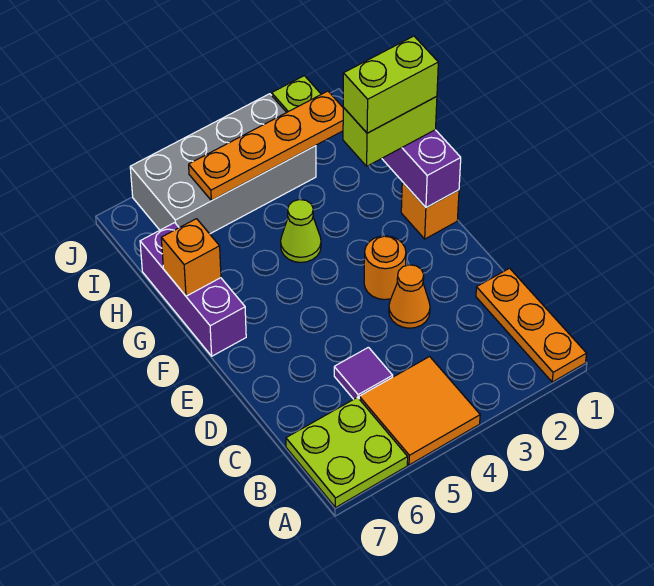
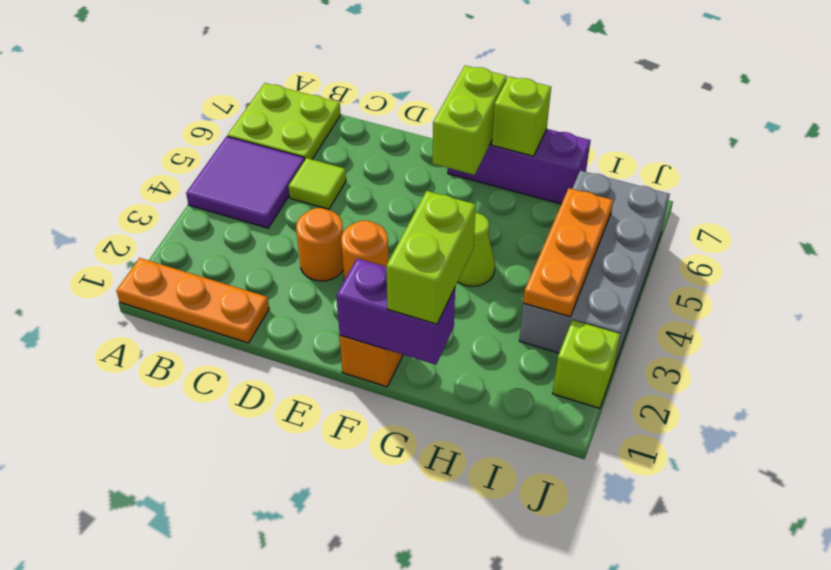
orange 2x2 tile [359,357,480,465] -> purple 2x2 tile [186,136,305,228]
purple 1x1 tile [334,347,393,399] -> lime 1x1 tile [289,158,346,209]
orange 1x1 cone [389,265,430,328] -> orange 1x1 round brick [296,208,343,281]
lime 1x2 brick [343,36,438,133] -> lime 1x2 brick moved to [433,66,507,175]
orange 1x1 brick [161,219,221,296] -> lime 1x1 brick [492,76,551,156]
orange 1x4 plate [189,91,343,200] -> orange 1x3 plate [523,188,613,317]

